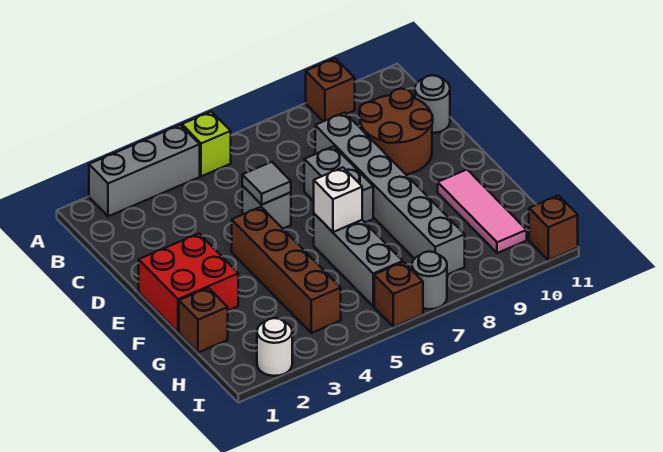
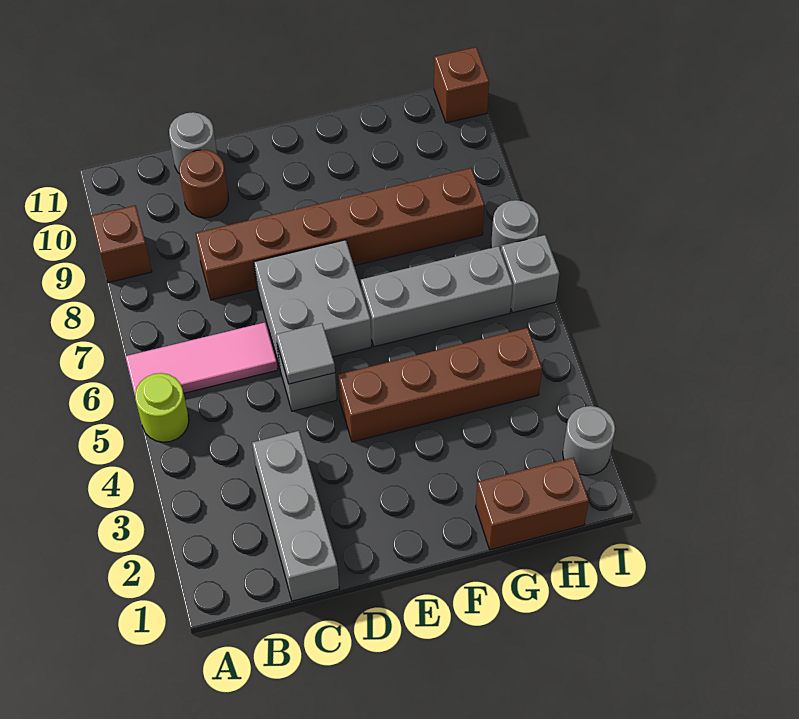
grey 1x3 brick [89,125,200,216] -> grey 1x3 brick moved to [252,431,339,601]
lime 1x1 brick [182,112,231,176] -> lime 1x1 round brick [135,373,189,442]
grey 1x6 brick [315,113,465,275] -> brown 1x6 brick [196,168,484,300]
brown 2x2 round brick [359,89,433,174] -> brown 1x1 round brick [179,150,229,218]
grey 1x2 brick [304,146,373,222] -> grey 2x2 brick [254,240,371,368]
red 2x2 brick [139,234,238,332] -> none
white 1x1 brick [314,168,362,232] -> none
pink 1x3 tile [438,170,527,253] -> pink 1x3 tile moved to [125,323,278,394]
brown 1x1 brick [179,288,228,353] -> brown 1x2 brick [476,458,589,550]
white 1x1 round brick [257,318,292,376] -> grey 1x1 round brick [563,406,615,475]
brown 1x1 brick [374,262,423,327] -> grey 1x1 brick [501,235,559,313]

